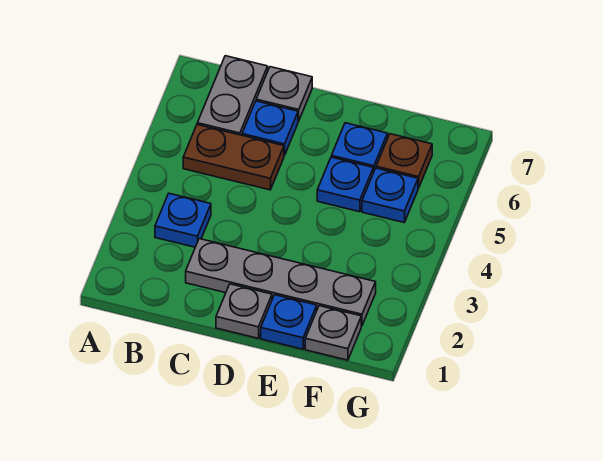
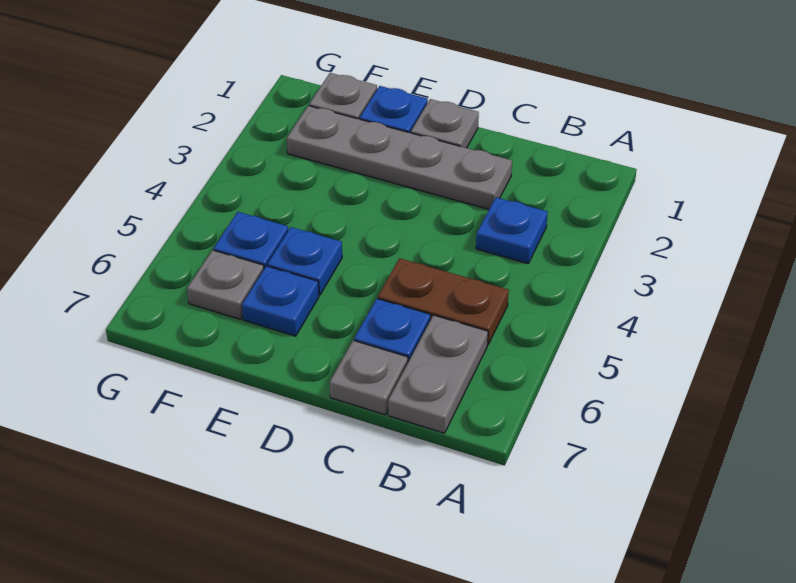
brown 1x1 plate [376,134,432,188] -> grey 1x1 plate [187,250,264,319]

